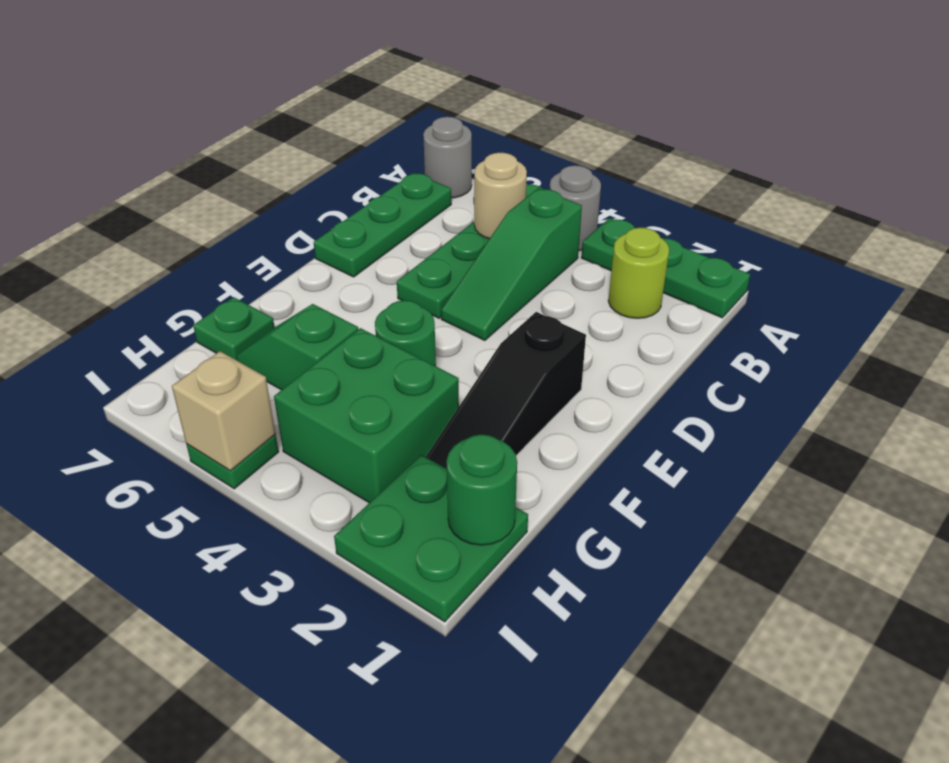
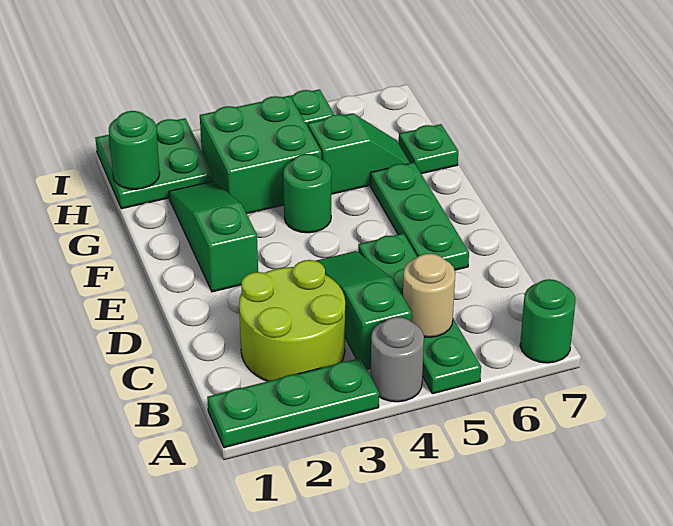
grey 1x1 round brick [423,117,472,198] -> green 1x1 round brick [520,279,576,363]
lime 1x1 round brick [608,228,669,318] -> lime 2x2 round brick [239,260,345,381]
green 1x3 plate [314,173,451,277] -> green 1x3 plate moved to [370,163,469,270]
black 1x3 slope [426,312,586,469] -> green 1x3 slope [169,181,258,292]
tan 1x1 brick [172,351,276,471] -> none

